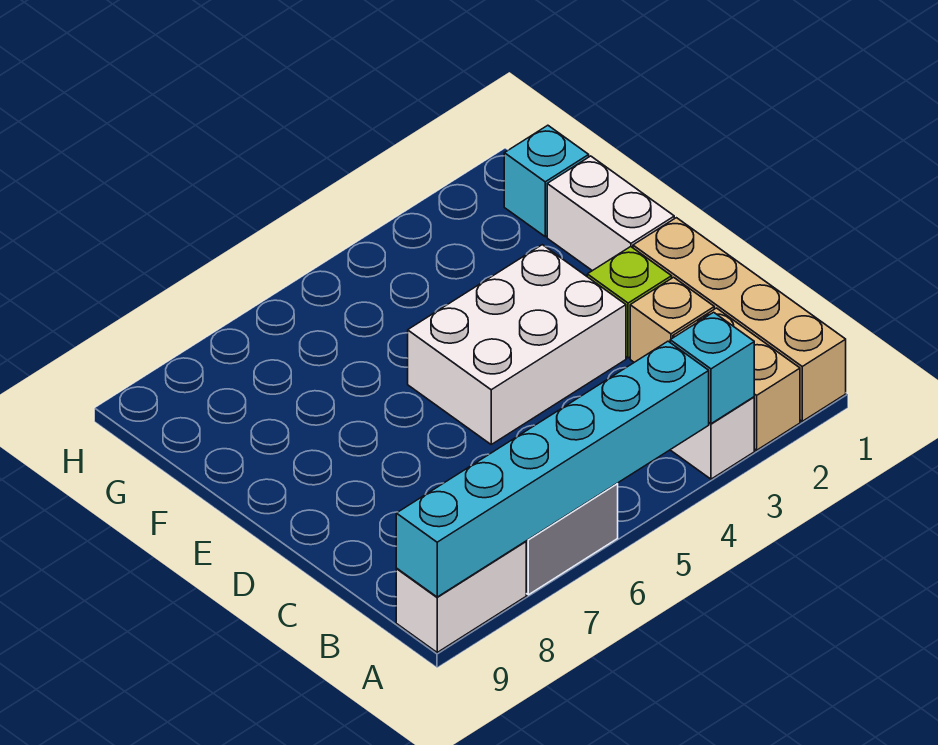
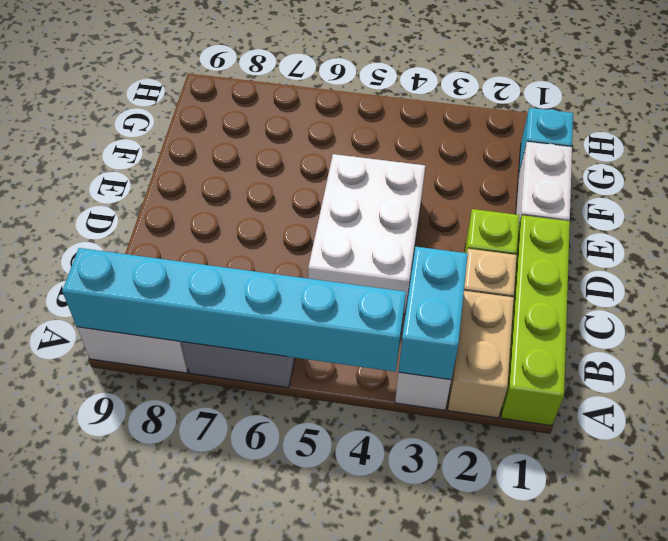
tan 1x4 brick [633,218,846,421] -> lime 1x4 brick [501,215,570,426]
cyan 1x1 brick [670,312,754,424] -> cyan 1x2 brick [399,247,468,380]
white 2x3 brick [408,245,626,444] -> white 2x3 brick turned to [308,154,425,314]

